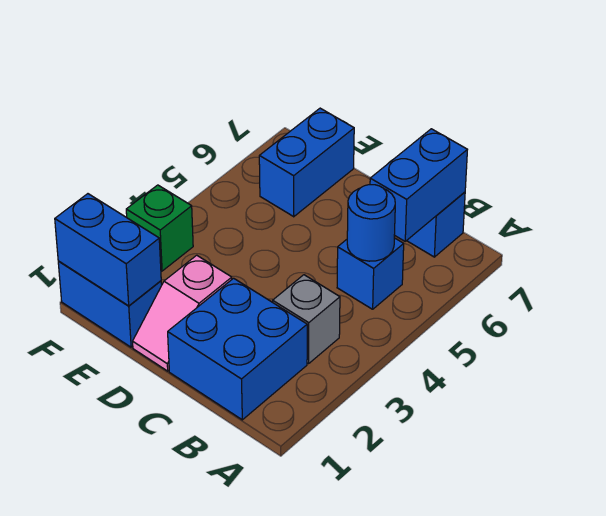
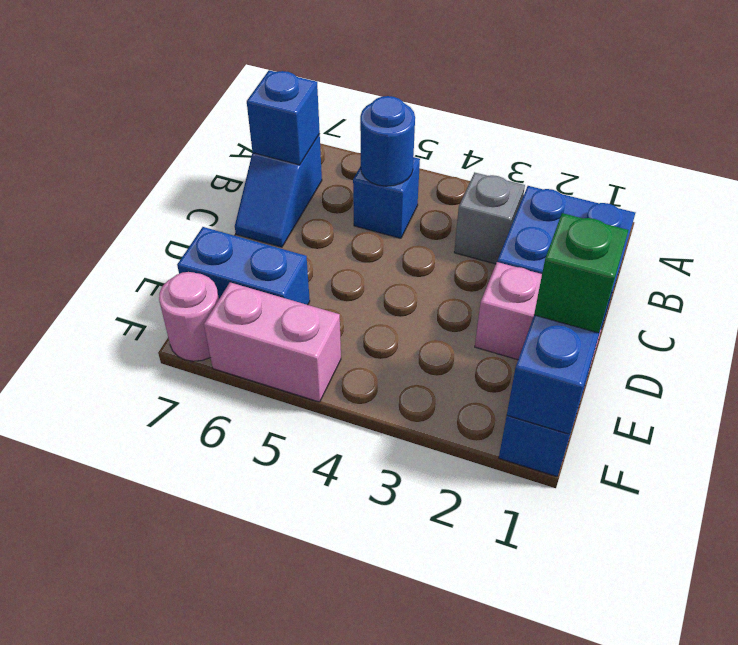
blue 1x2 brick [370,129,467,241] -> blue 1x1 brick [247,70,320,165]
green 1x1 brick [126,185,193,271] -> green 1x1 brick moved to [534,213,628,333]
none -> pink 1x2 brick [204,282,341,402]
none -> pink 1x1 round brick [159,272,219,361]

